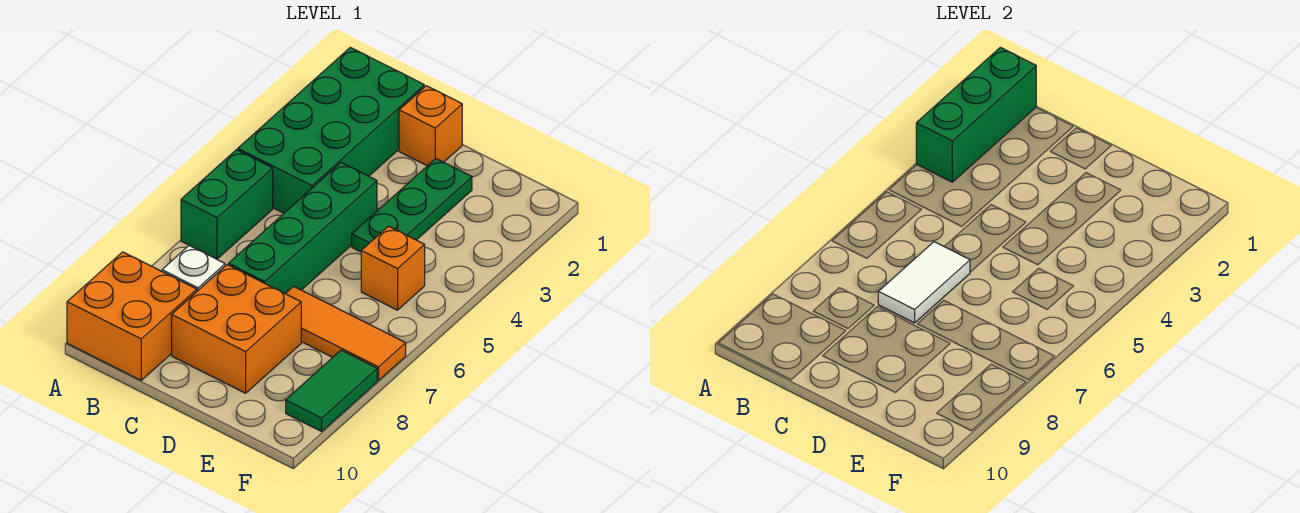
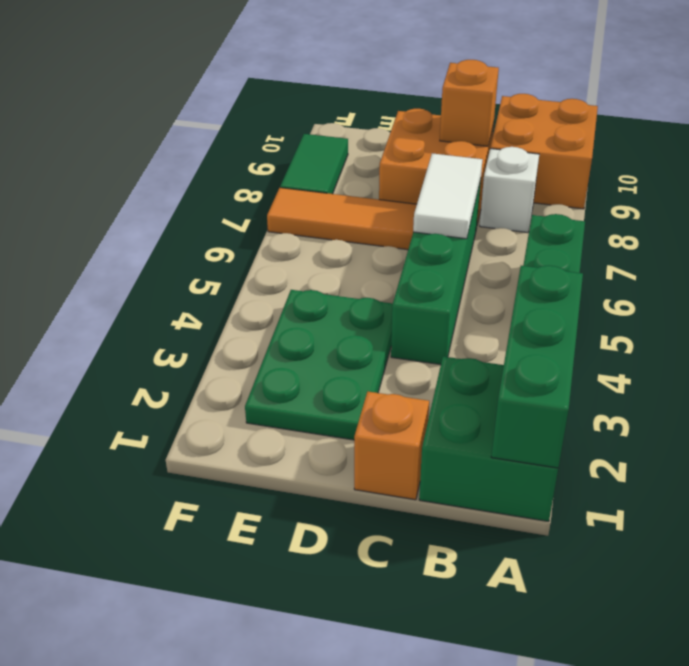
green 2x4 brick [238,47,424,213] -> green 2x2 brick [419,356,558,522]
green 1x3 plate [352,159,472,252] -> green 2x3 plate [245,290,393,440]
orange 1x1 brick [361,226,425,310] -> orange 1x1 brick moved to [440,60,499,146]

